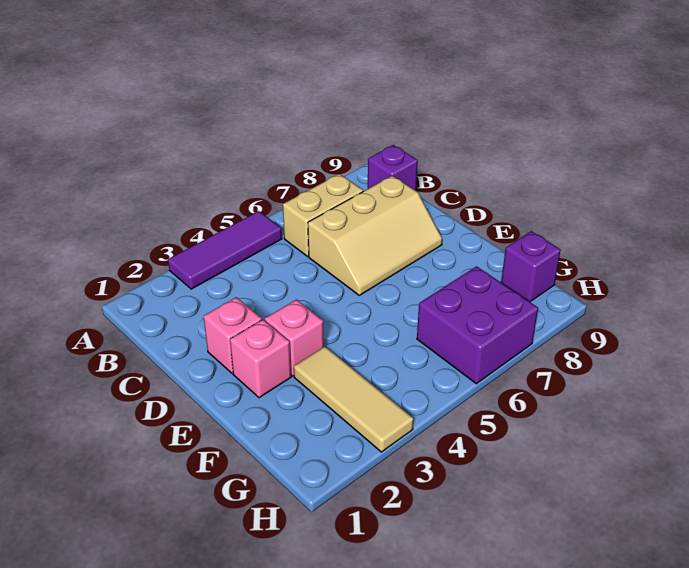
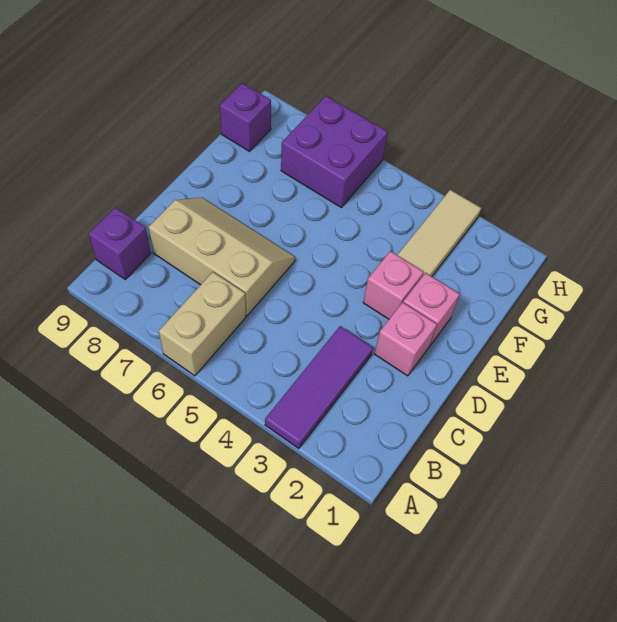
purple 1x3 tile [168,211,282,289] -> purple 1x3 tile turned to [265,326,373,449]
tan 1x2 brick [283,174,363,256] -> tan 1x2 brick turned to [159,272,246,376]

